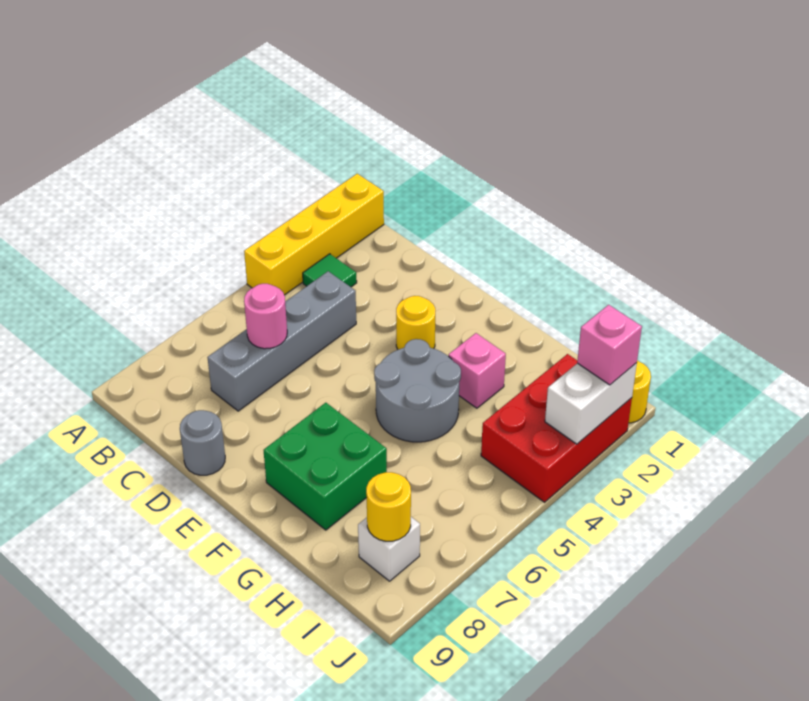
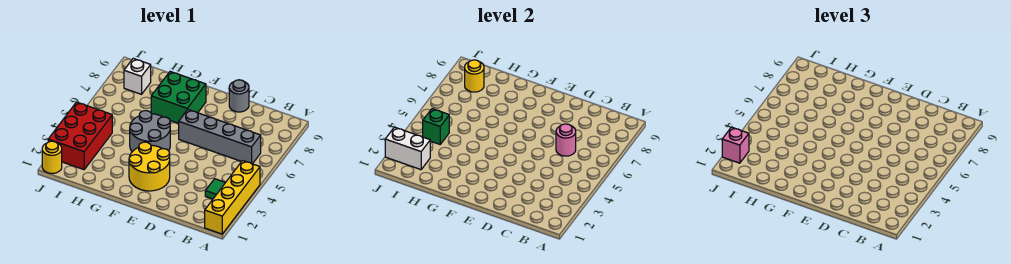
grey 1x4 brick [207,271,356,411] -> grey 1x4 brick turned to [179,110,261,164]
yellow 1x1 round brick [396,296,435,349] -> yellow 2x2 round brick [129,142,170,191]
pink 1x1 brick [449,333,506,408] -> none
none -> green 1x1 brick [423,109,449,144]
white 1x2 brick [545,363,637,444] -> white 1x2 brick turned to [385,127,430,170]

